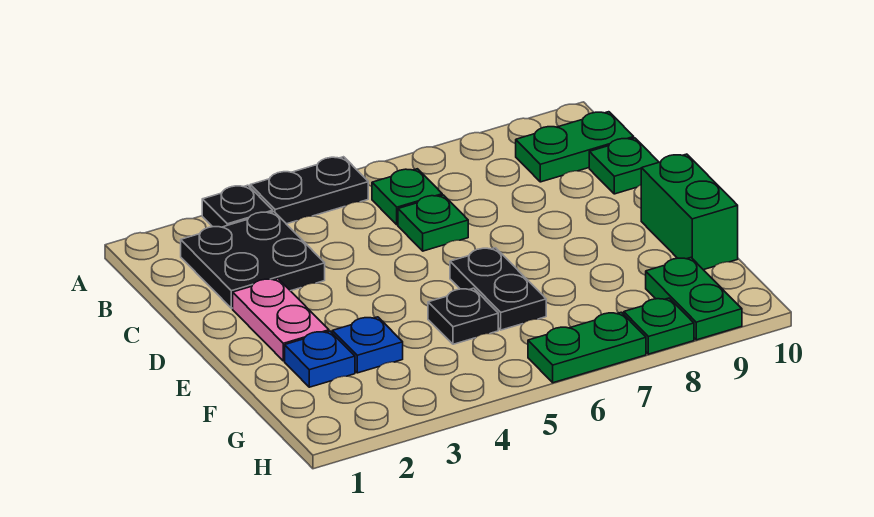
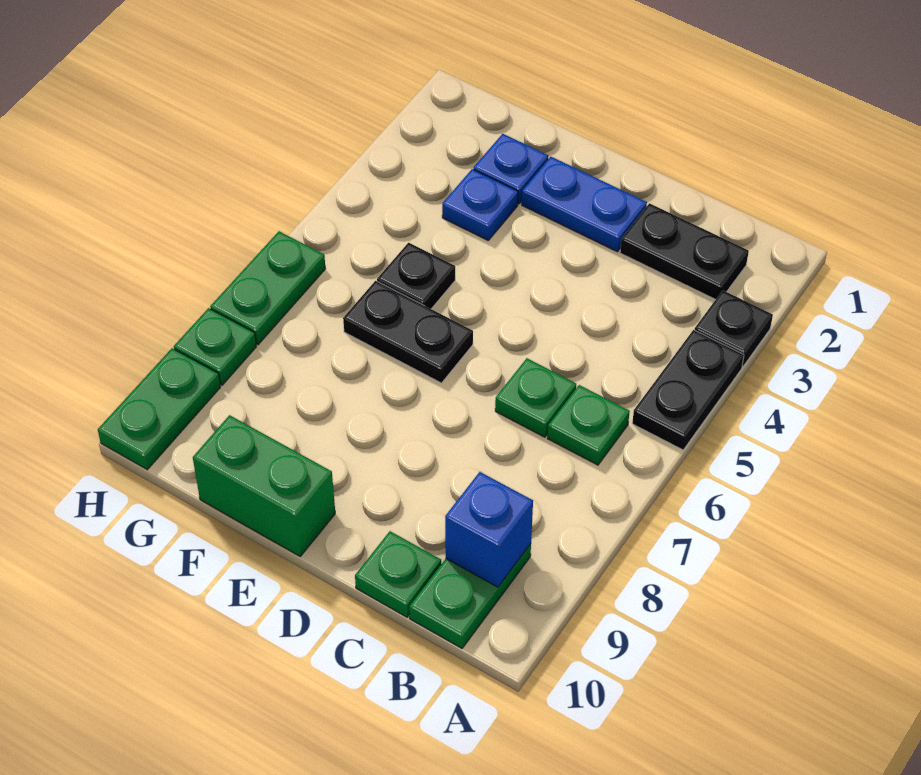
black 2x2 plate [181,212,325,308] -> black 1x2 plate [620,203,749,300]
none -> blue 1x1 brick [445,472,533,587]
pink 1x2 plate [233,279,329,361] -> blue 1x2 plate [522,157,647,252]
green 1x2 plate [646,258,742,340] -> green 1x2 plate turned to [98,348,220,470]

